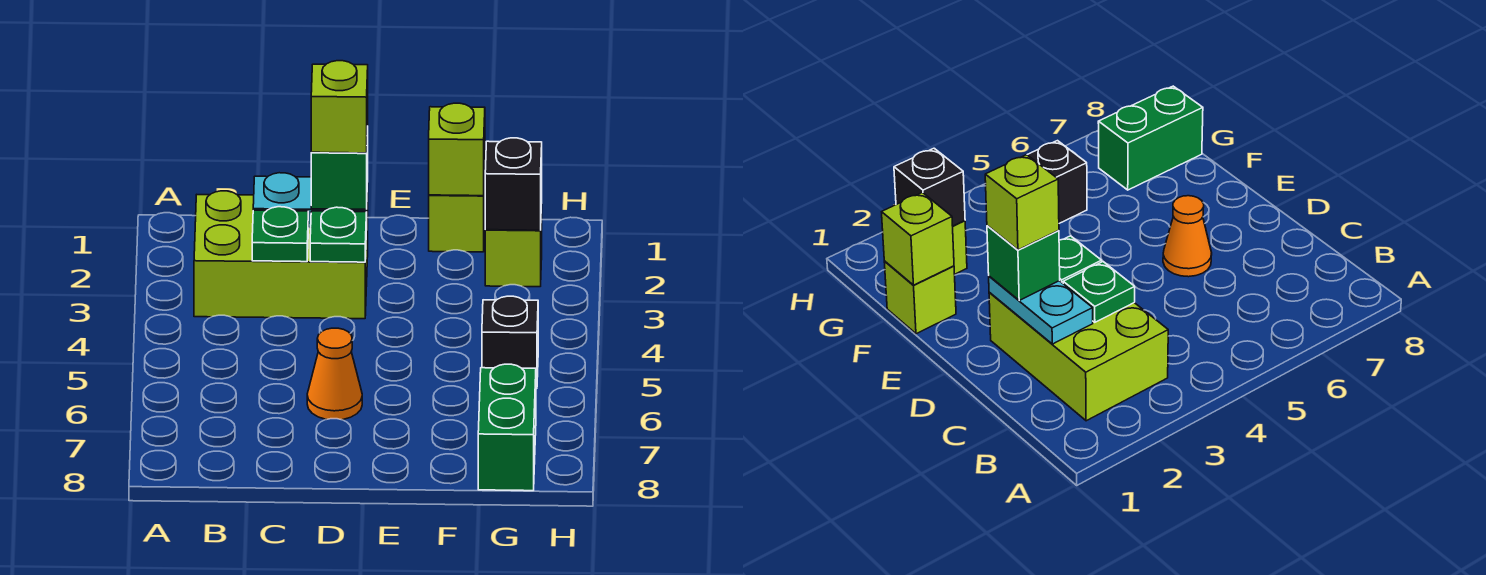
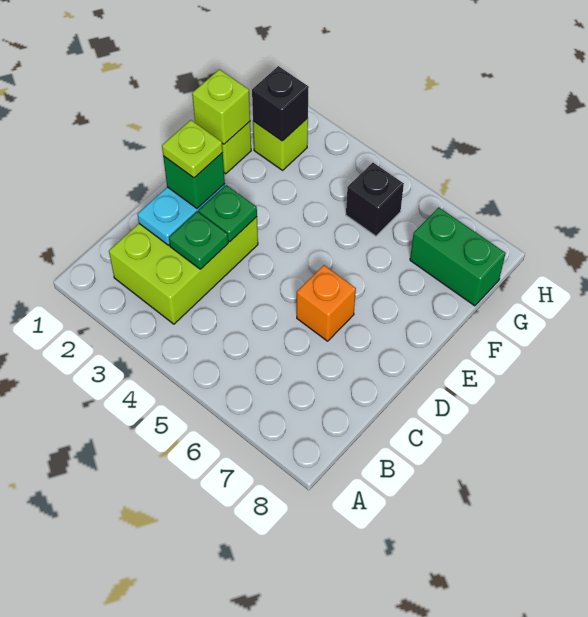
lime 1x1 brick [311,61,368,153] -> lime 1x1 plate [162,120,223,178]
orange 1x1 cone [307,328,362,420] -> orange 1x1 brick [297,265,356,341]

